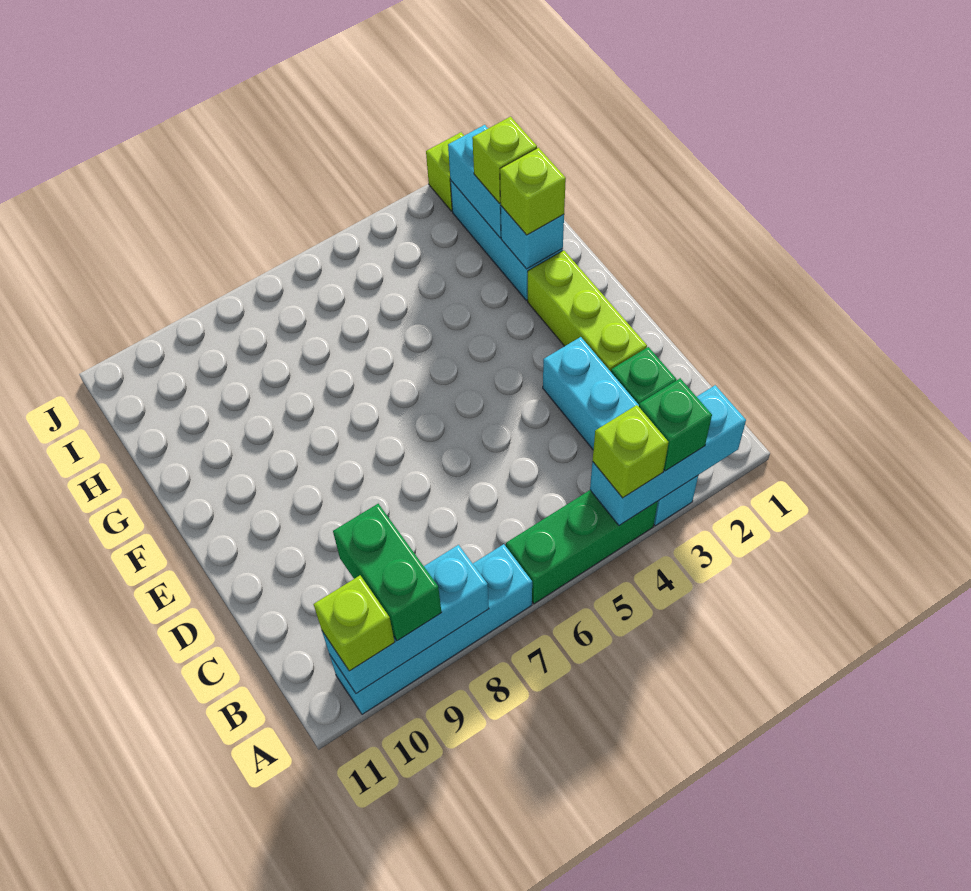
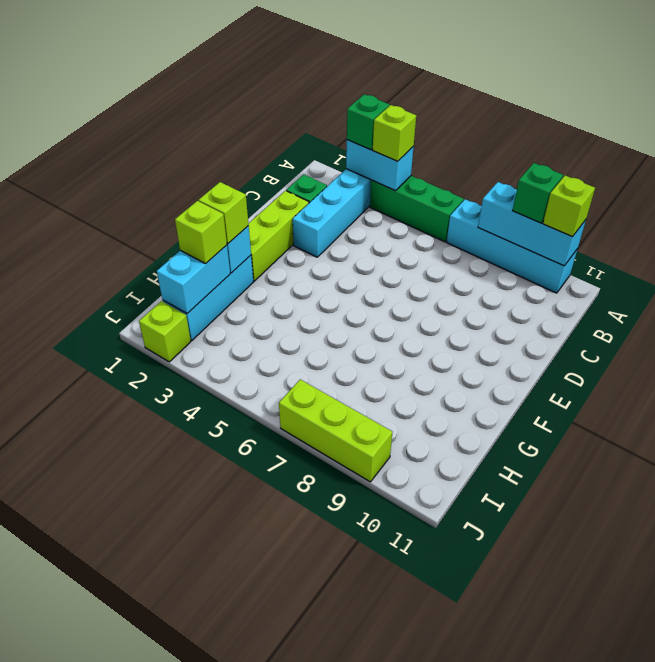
cyan 1x3 brick [590,385,746,525] -> cyan 1x2 brick [346,140,414,191]
green 1x2 brick [333,504,442,641] -> green 1x1 brick [513,163,563,223]
none -> lime 1x3 brick [279,380,392,482]

